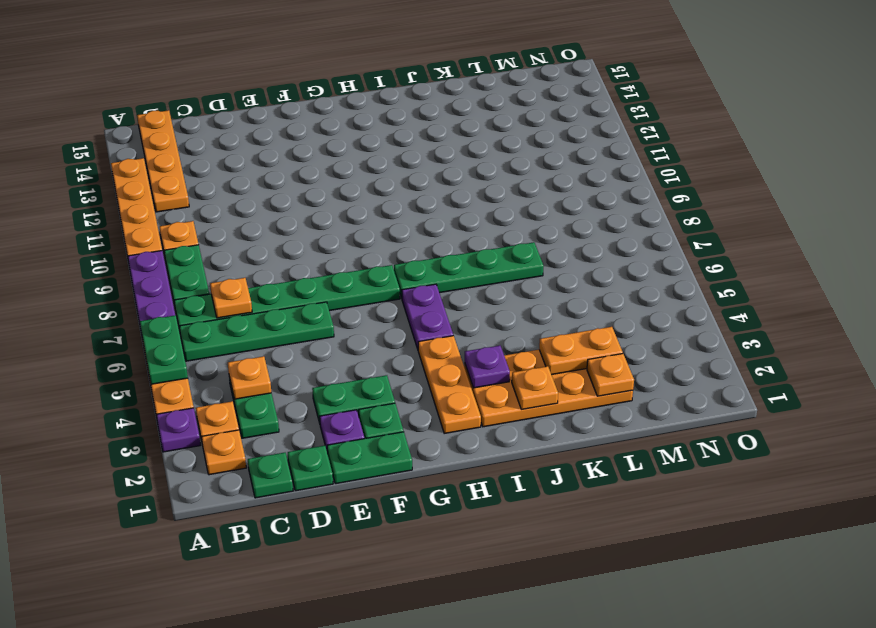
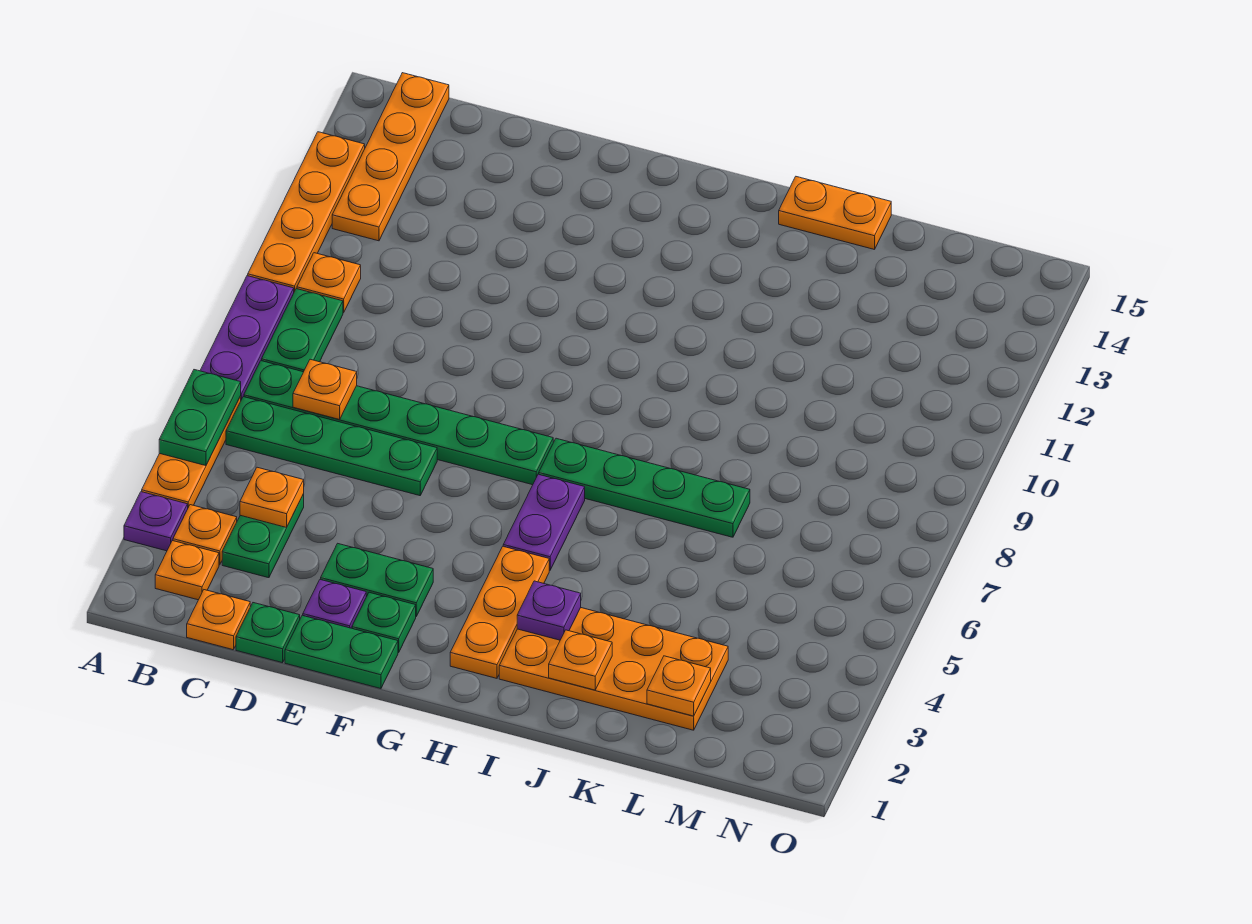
green 1x1 plate [248,453,293,498] -> orange 1x1 plate [187,590,250,650]
orange 1x2 plate [539,327,623,375] -> orange 1x2 plate moved to [779,177,891,250]

